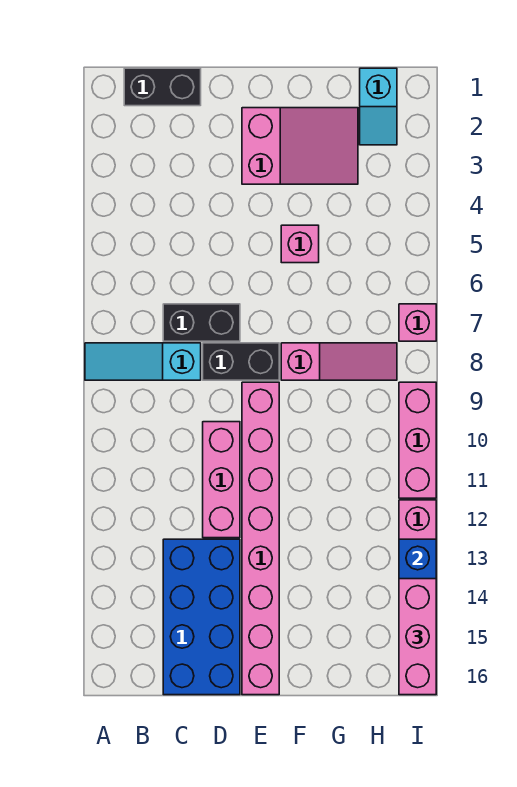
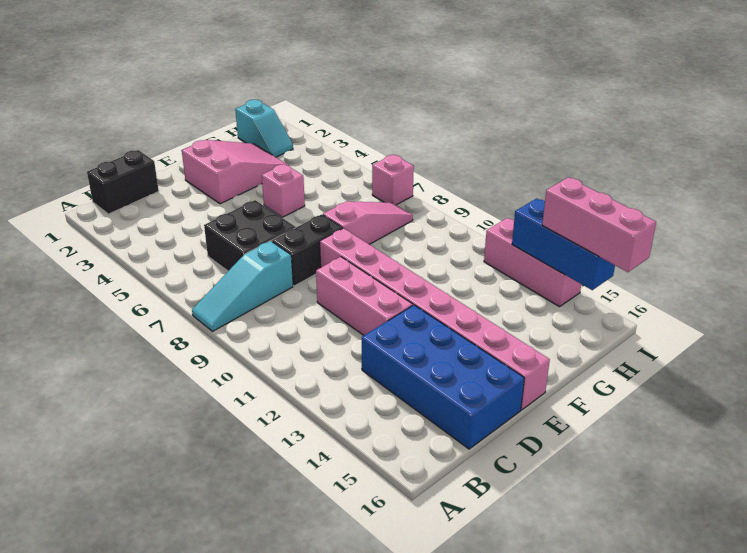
black 1x2 brick [163,304,240,341] -> black 2x2 brick [204,200,296,271]
pink 1x3 brick [399,382,436,498] -> none

